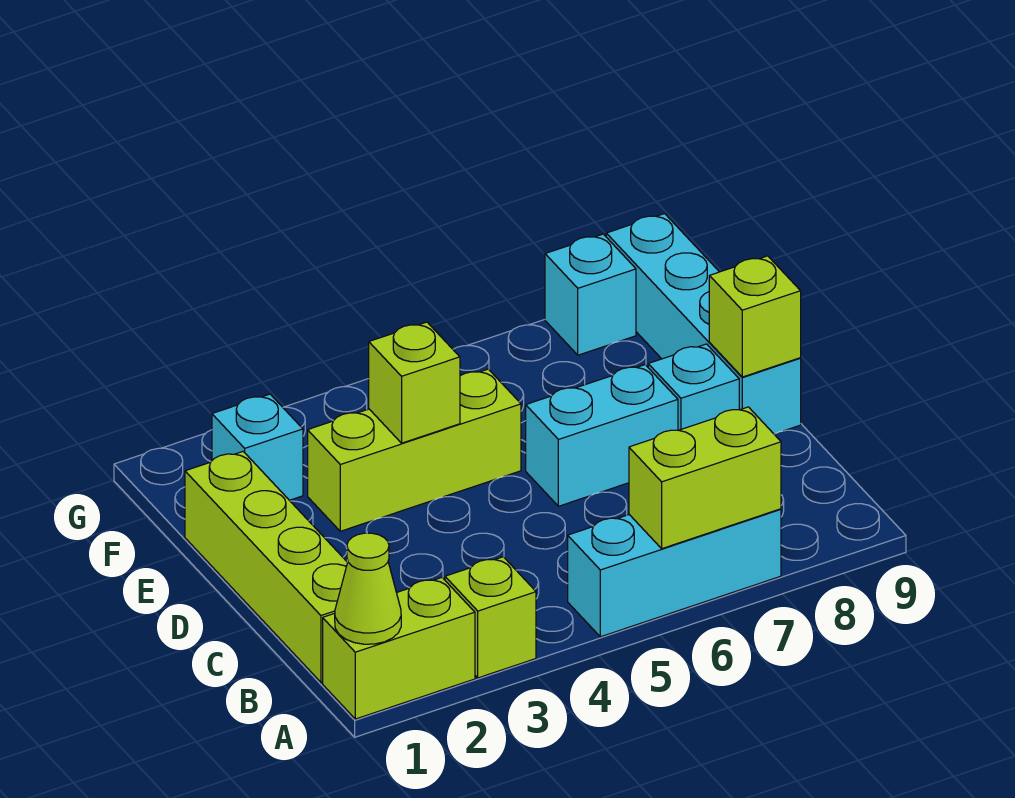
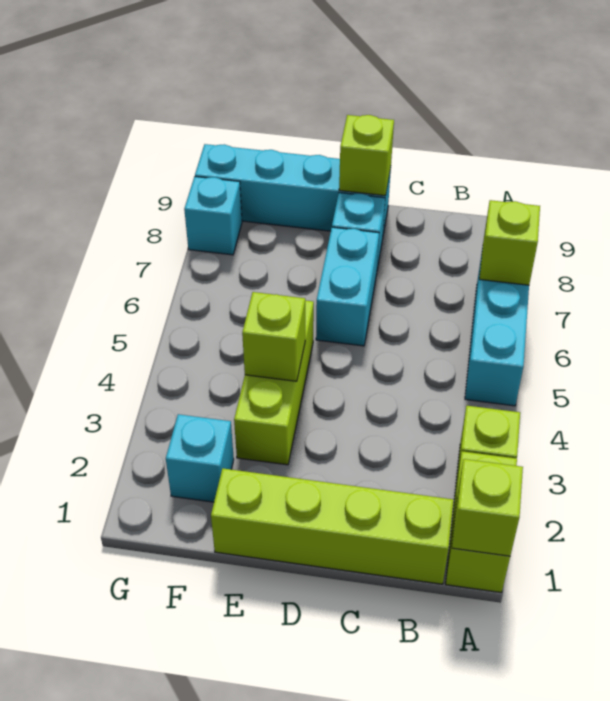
lime 1x1 cone [335,533,401,644] -> lime 1x1 brick [452,459,523,556]
lime 1x2 brick [629,407,781,549] -> lime 1x1 brick [479,200,540,285]

